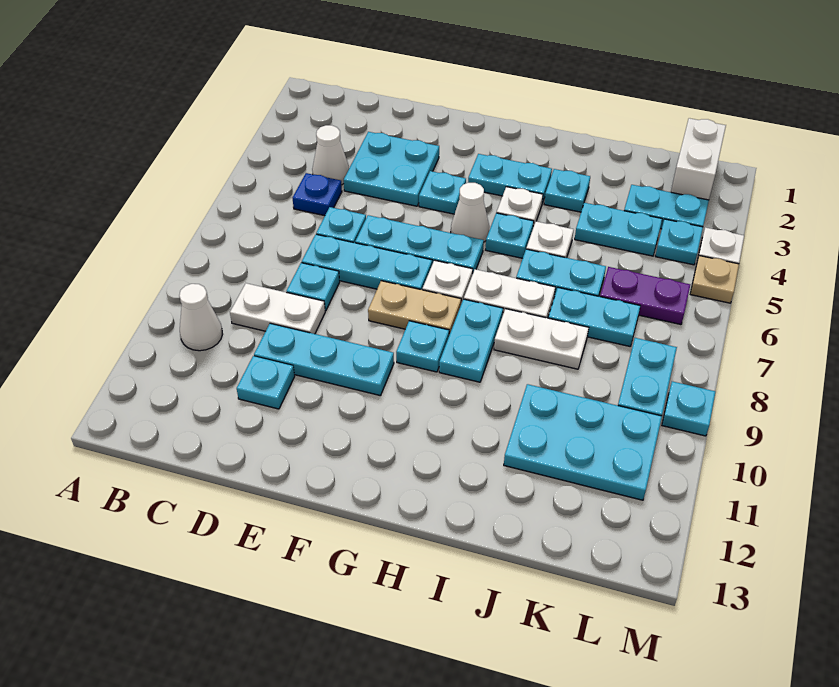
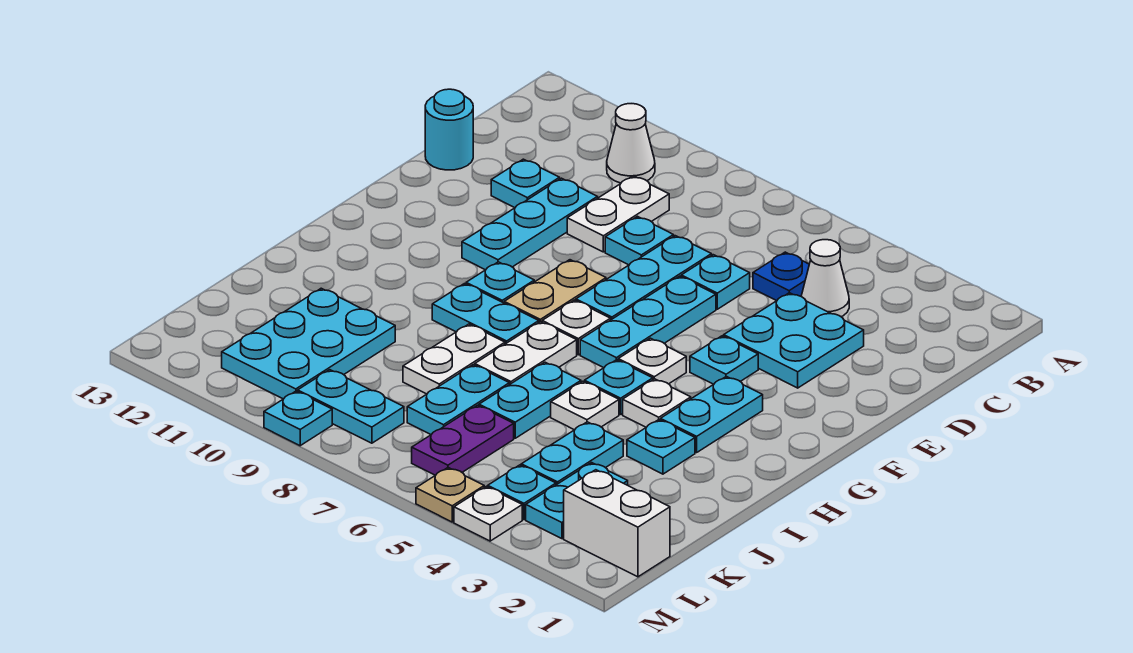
none -> cyan 1x1 round brick [425,89,473,170]
white 1x1 cone [451,183,489,242] -> white 1x1 plate [618,338,686,384]

